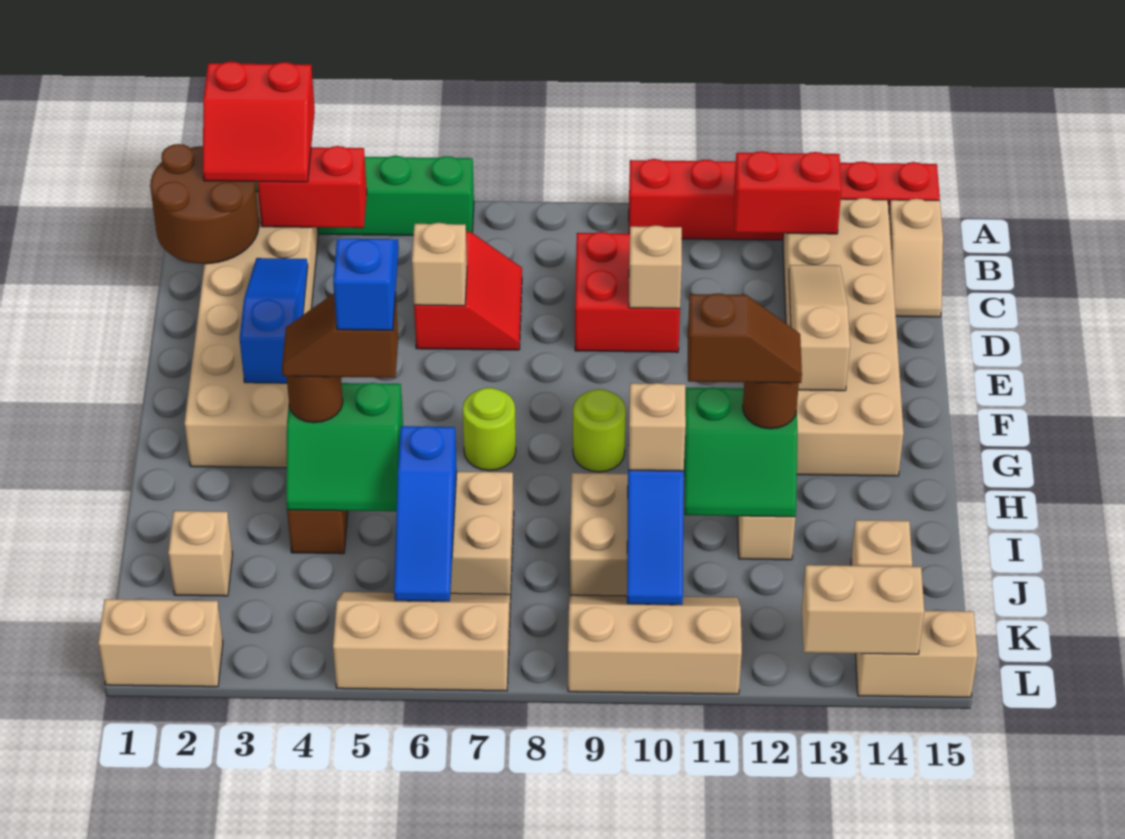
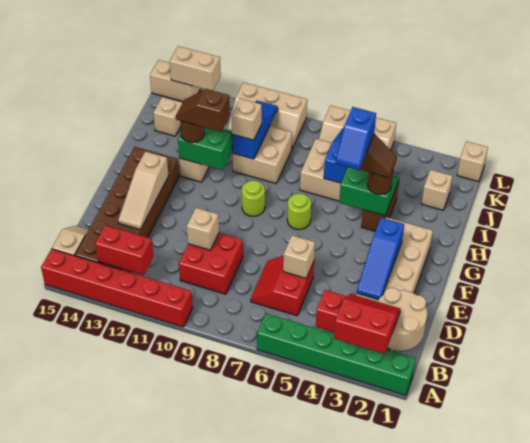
brown 2x2 round brick [150,144,259,264] -> tan 2x2 round brick [377,288,427,351]
tan 2x6 brick [783,198,904,476] -> brown 2x6 brick [75,147,179,272]
tan 1x2 brick [98,599,223,687] -> tan 1x1 brick [457,141,488,182]

